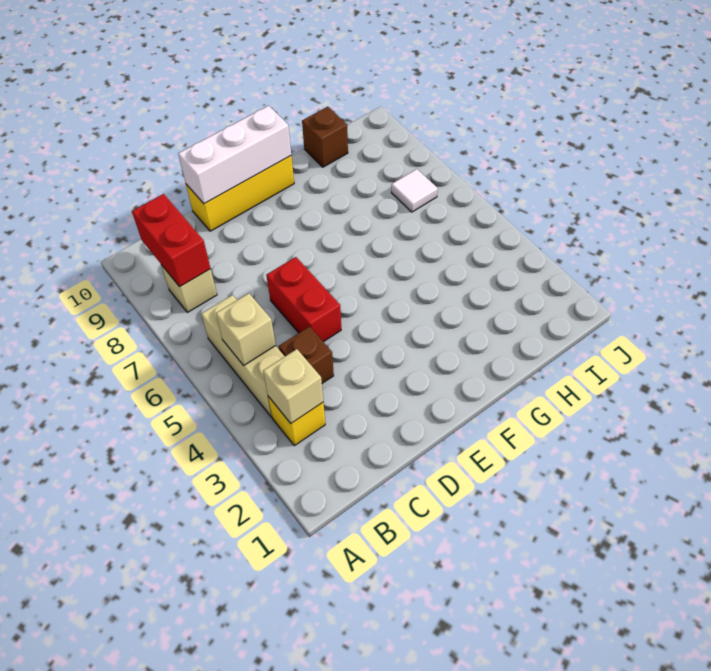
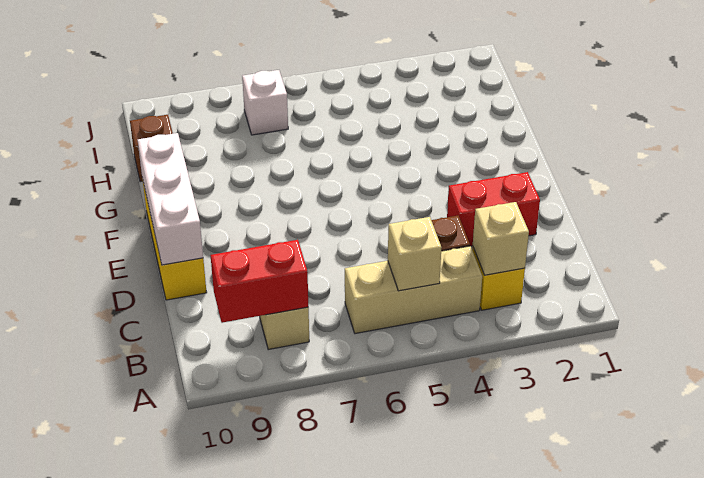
red 1x2 brick [266,257,341,342] -> red 1x2 brick moved to [447,172,540,246]
white 1x1 tile [391,169,438,212] -> white 1x1 brick [242,70,288,135]

